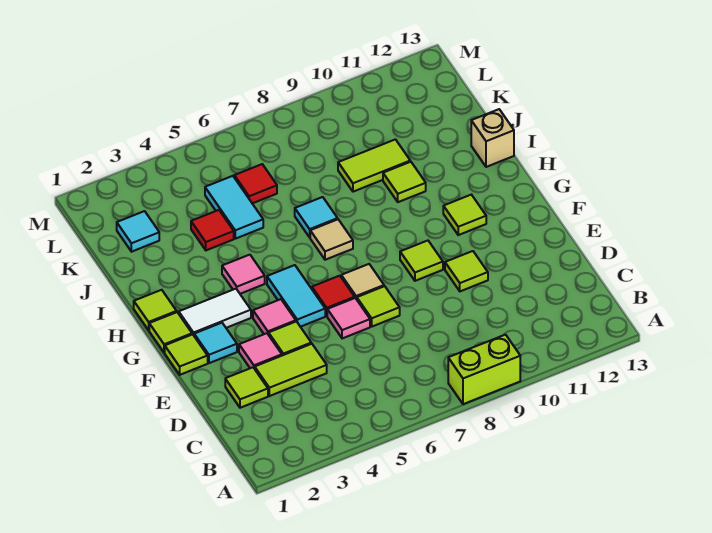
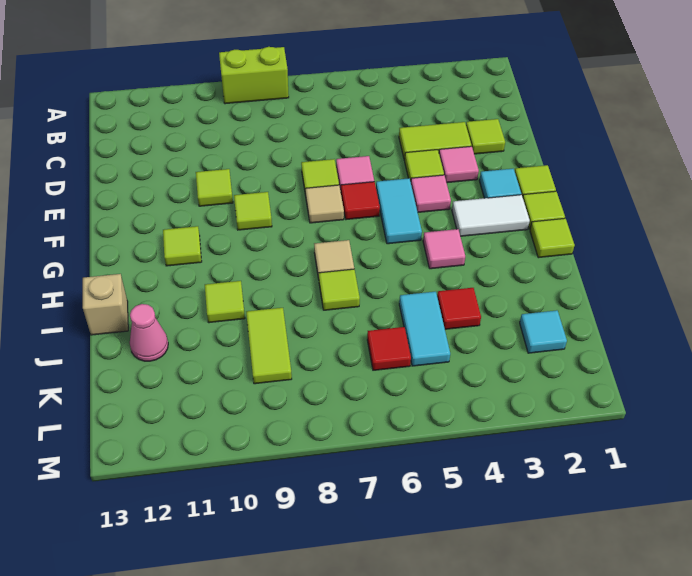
cyan 1x1 tile [295,197,338,237] -> lime 1x1 tile [319,269,360,310]
lime 1x2 tile [338,139,410,192] -> lime 1x2 tile turned to [246,308,292,384]
none -> pink 1x1 cone [130,304,168,361]

